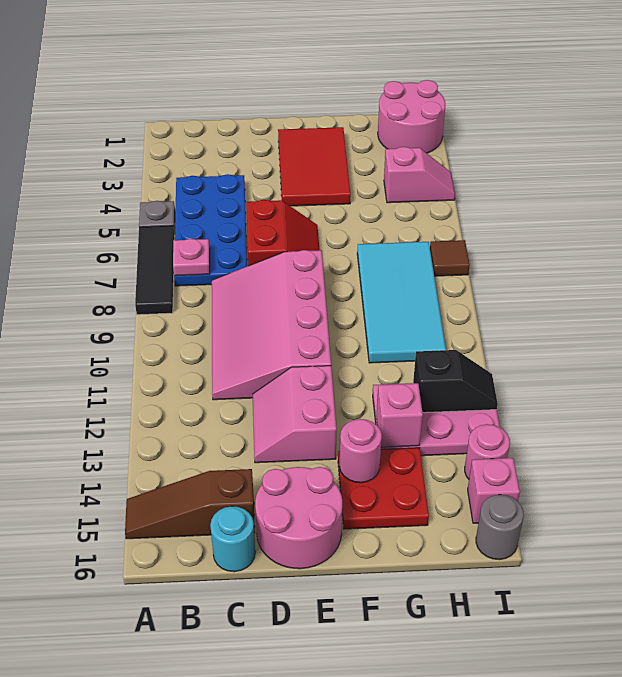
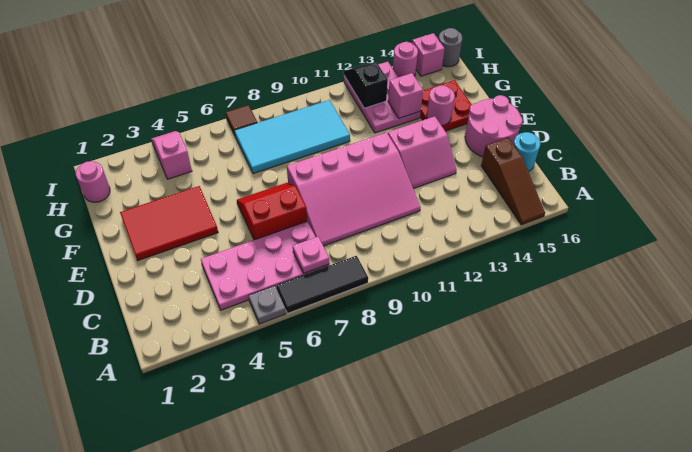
blue 2x4 plate [174,174,247,286] -> pink 2x4 plate [201,221,329,310]
pink 2x2 round brick [378,80,445,153] -> pink 1x1 round brick [76,161,110,202]

